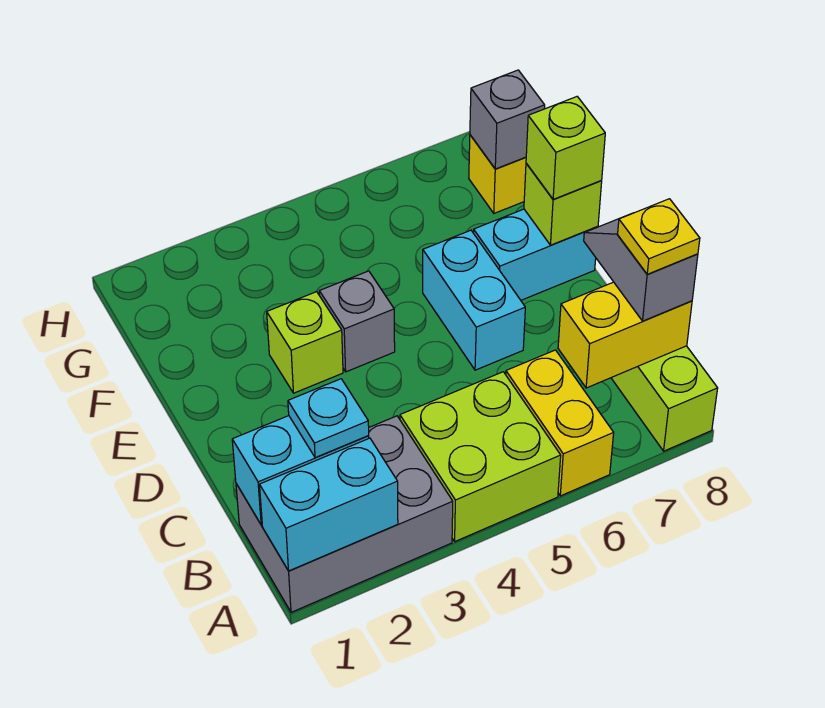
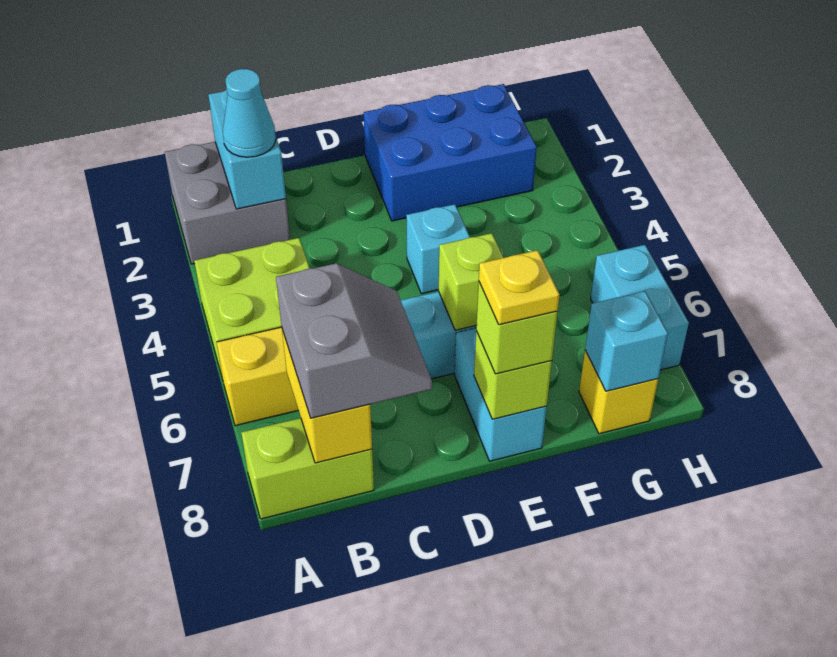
grey 2x3 brick [236,416,453,612] -> grey 2x2 brick [165,142,290,264]
cyan 1x2 brick [259,438,398,571] -> cyan 1x2 brick moved to [591,245,689,370]
cyan 1x1 plate [288,379,369,458] -> cyan 1x1 cone [223,69,276,157]
grey 1x2 slope [584,219,698,321] -> grey 2x2 slope [276,263,432,418]
yellow 1x1 plate [618,199,700,274] -> yellow 1x1 plate moved to [479,250,560,325]
none -> blue 2x3 brick [364,84,537,221]
lime 1x1 brick [267,292,343,393] -> lime 1x1 brick moved to [439,233,504,330]
grey 1x1 brick [319,271,395,372] -> cyan 1x1 brick [406,204,470,294]
grey 1x1 brick [470,70,545,169] -> cyan 1x1 brick [585,291,668,391]

